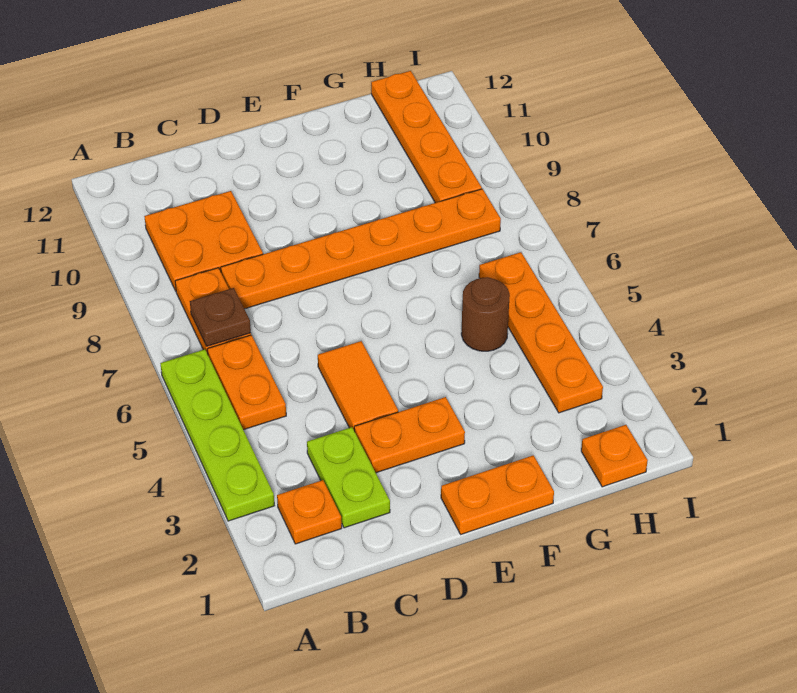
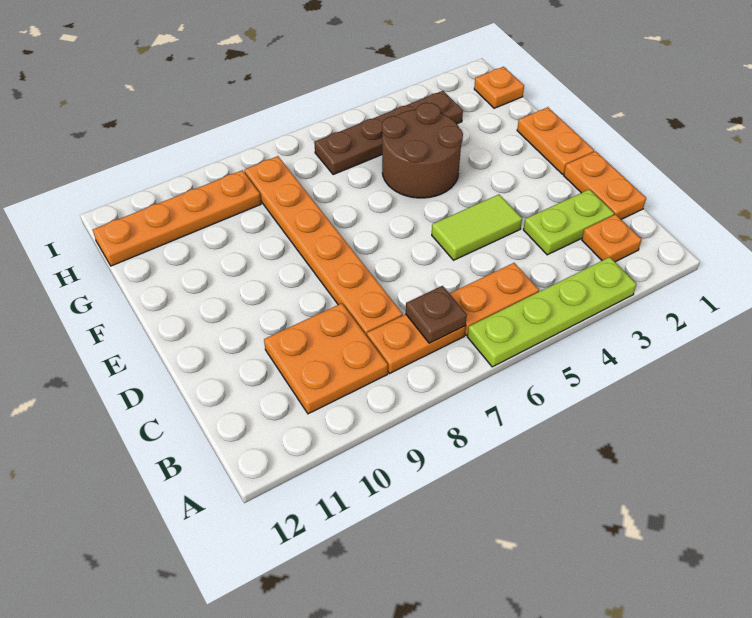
orange 1x2 plate [354,397,465,473] -> orange 1x2 plate moved to [564,151,646,219]
orange 1x2 tile [318,341,398,431] -> lime 1x2 tile [432,195,522,260]
brown 1x1 round brick [461,277,510,351] -> brown 2x2 round brick [382,103,463,198]
orange 1x4 plate [479,252,603,413] -> brown 1x4 plate [314,91,463,175]

